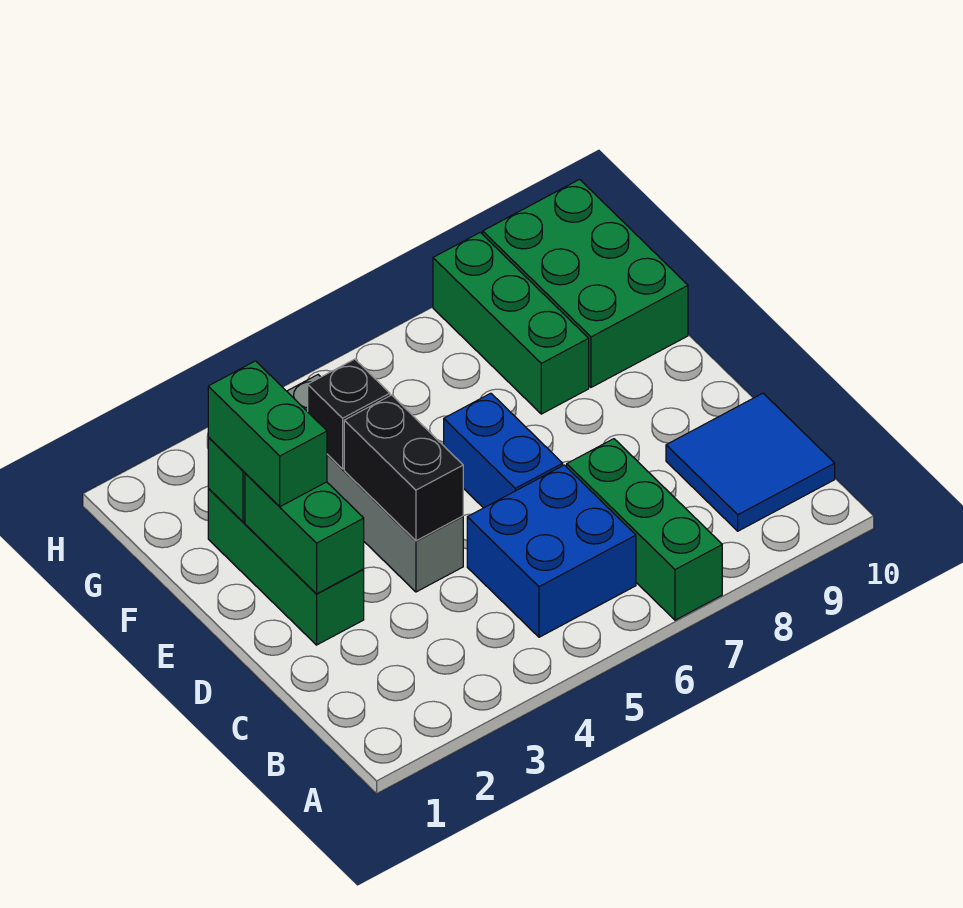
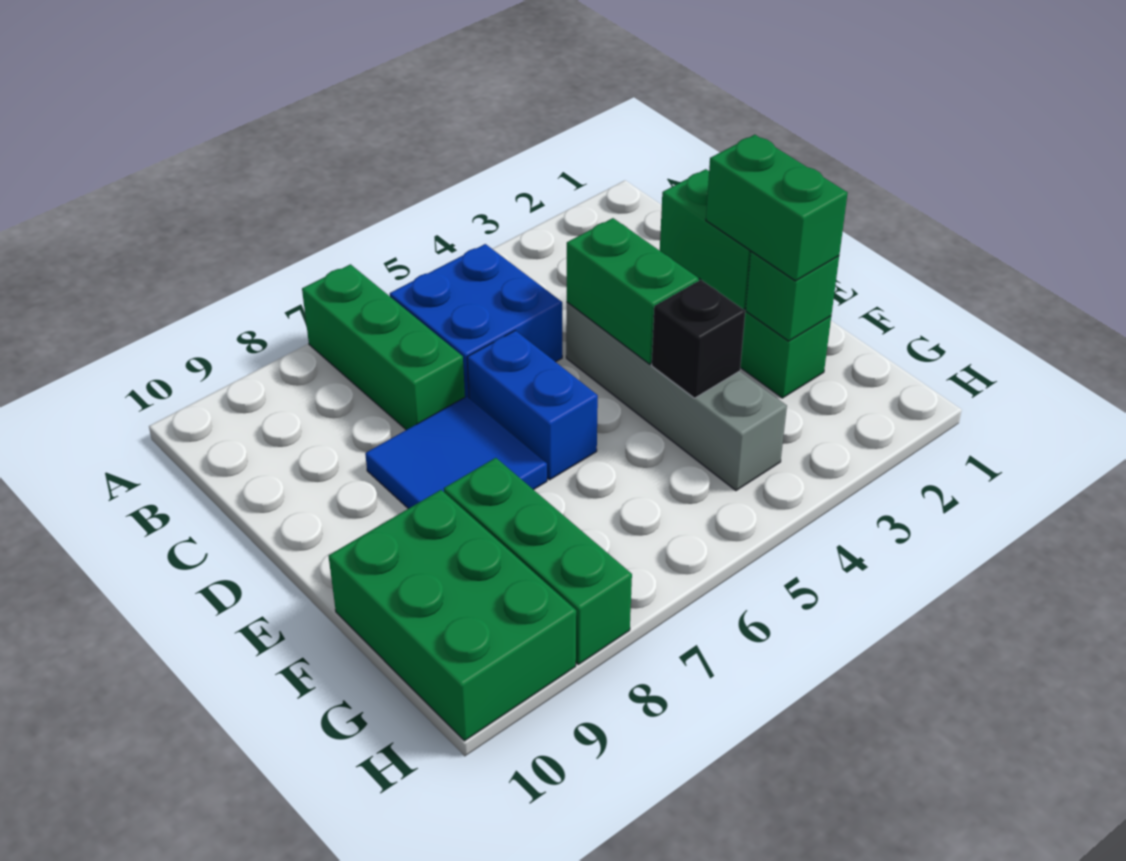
blue 2x2 tile [666,393,835,531] -> blue 2x2 tile moved to [365,396,547,509]
black 1x2 brick [344,395,463,541] -> green 1x2 brick [567,218,699,364]

